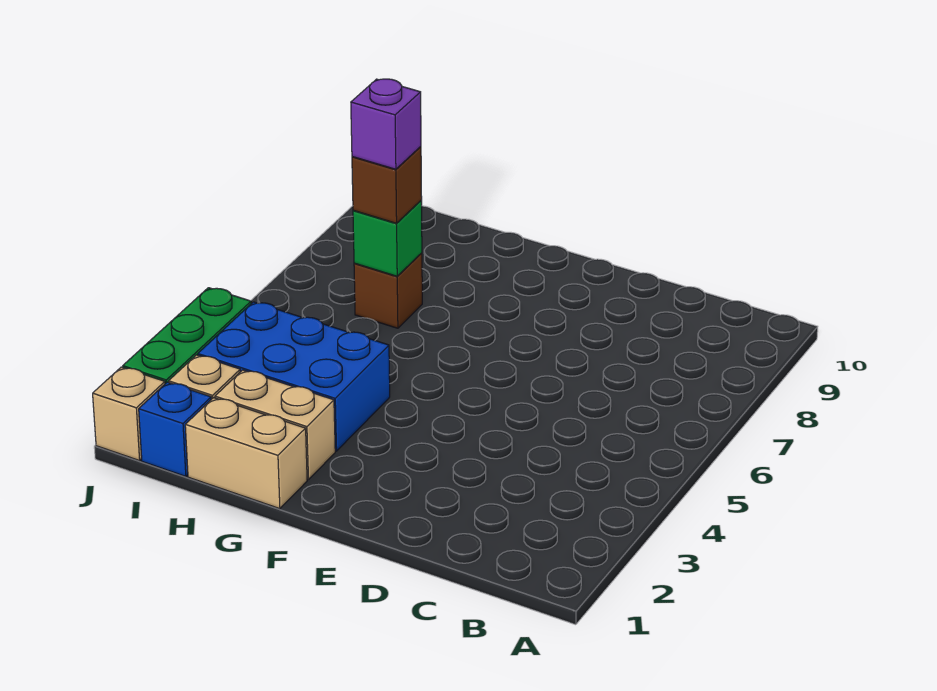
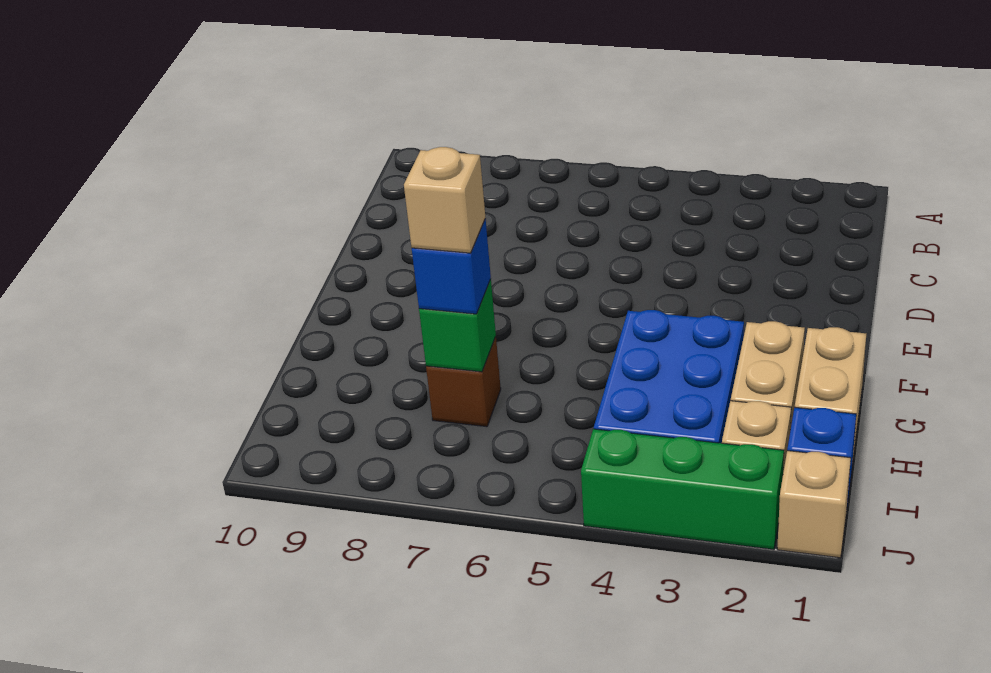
brown 1x1 brick [352,147,422,223] -> blue 1x1 brick [412,219,491,314]
purple 1x1 brick [351,79,421,169] -> tan 1x1 brick [404,147,485,253]

